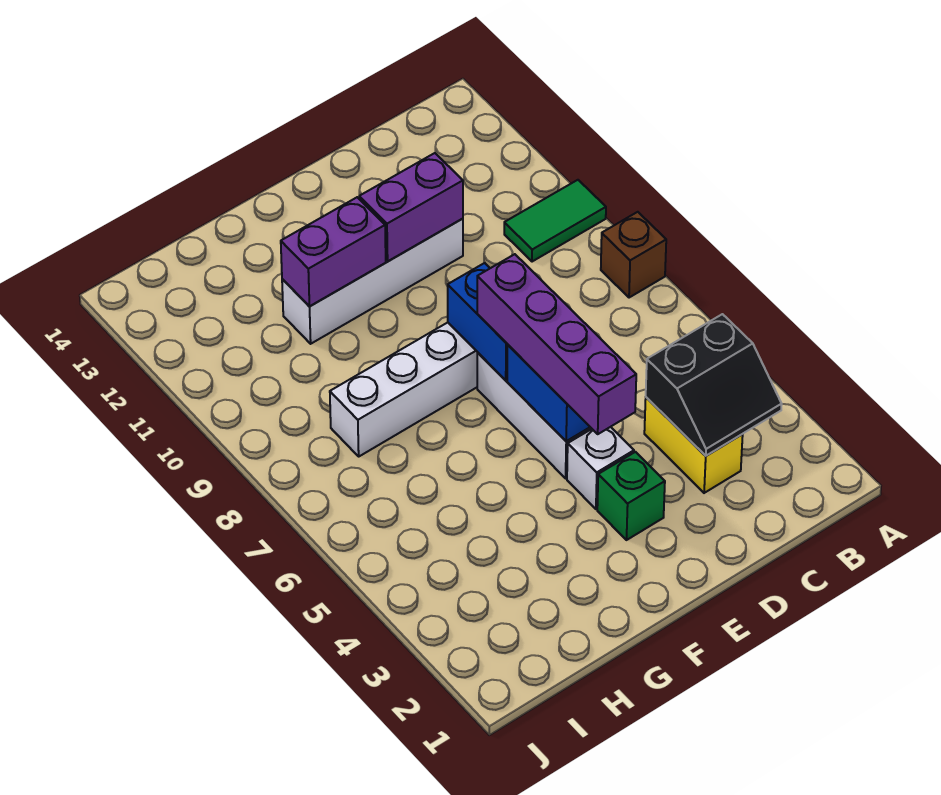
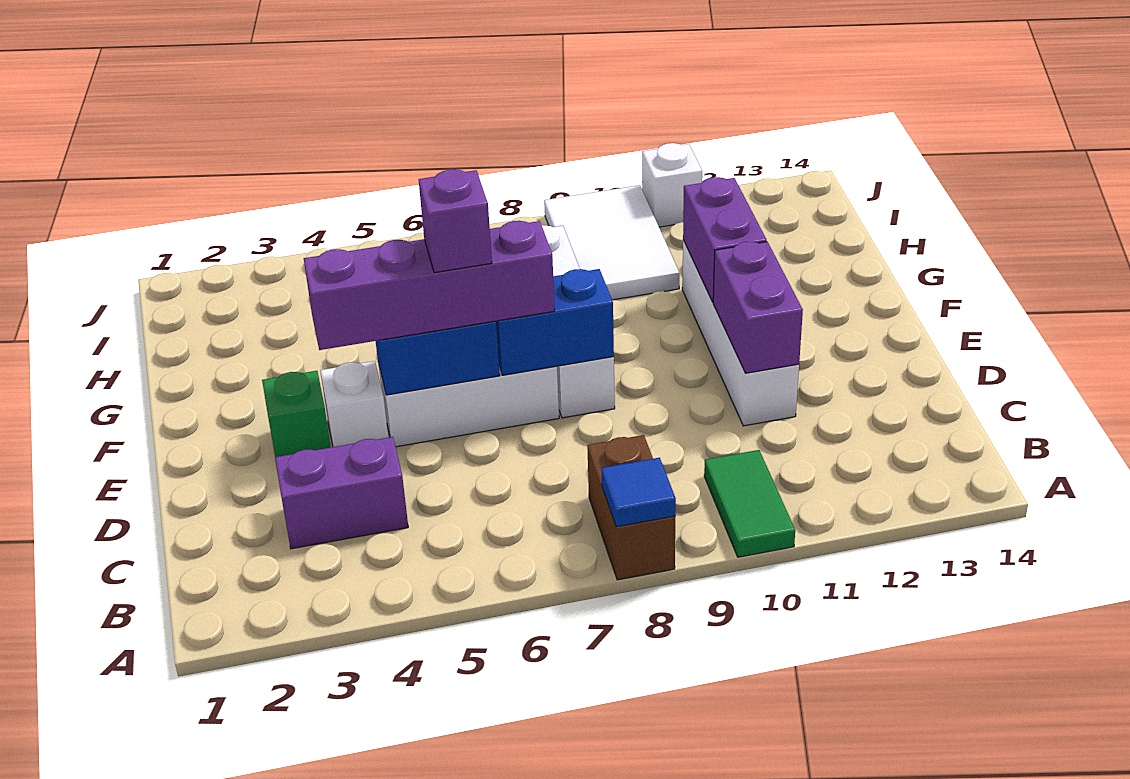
brown 1x1 brick [601,212,666,298] -> brown 1x2 brick [587,435,675,580]
none -> blue 1x1 tile [601,458,676,527]
black 2x2 slope [646,314,782,456] -> none
yellow 1x2 brick [644,397,743,493] -> purple 1x2 brick [275,437,408,549]
none -> purple 1x1 brick [419,169,492,273]
none -> white 2x3 tile [544,185,679,300]
none -> white 1x1 brick [642,143,702,227]

